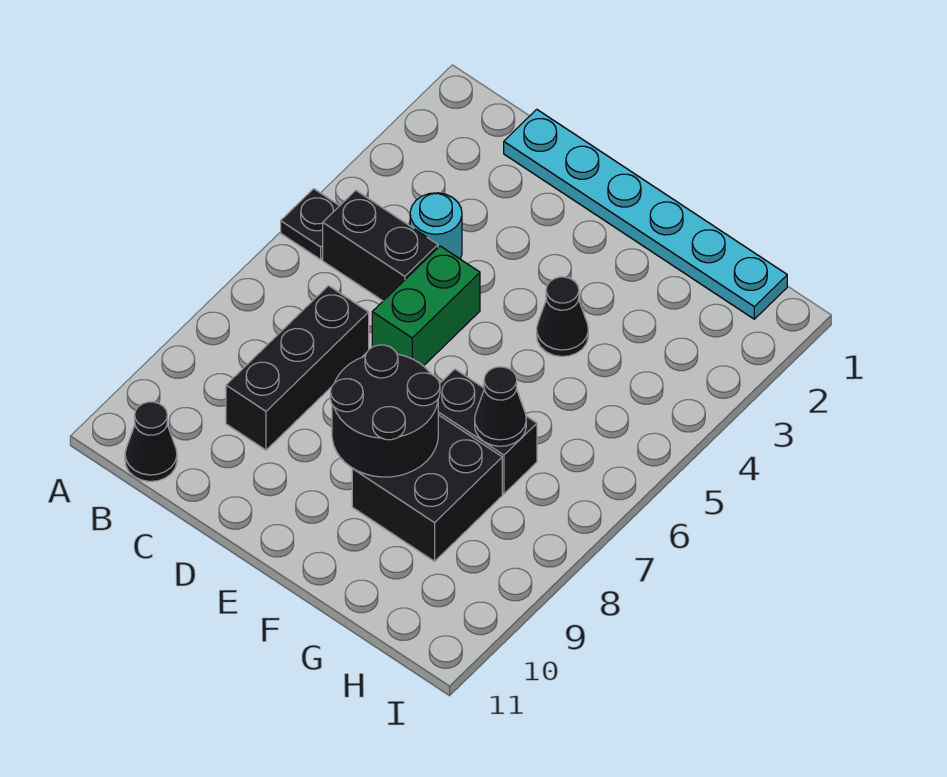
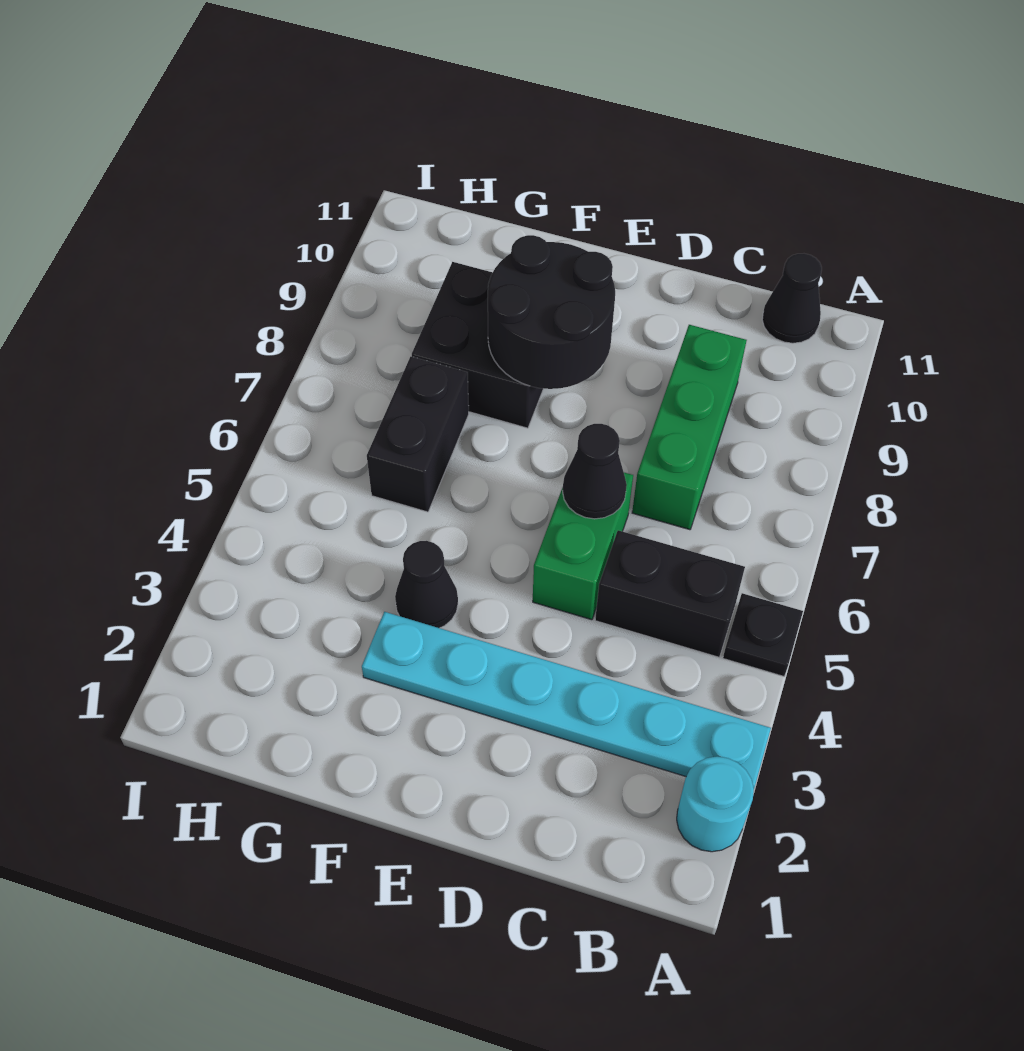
cyan 1x6 plate [504,109,787,319] -> cyan 1x6 plate moved to [362,612,771,788]
cyan 1x1 round brick [410,193,462,259] -> cyan 1x1 round brick moved to [677,756,754,852]
black 1x3 brick [226,286,369,450] -> green 1x3 brick [632,325,747,530]
black 1x2 brick [438,369,537,494] -> black 1x2 brick turned to [367,357,469,512]
black 1x1 cone [475,367,526,446] -> black 1x1 cone moved to [563,424,627,519]

